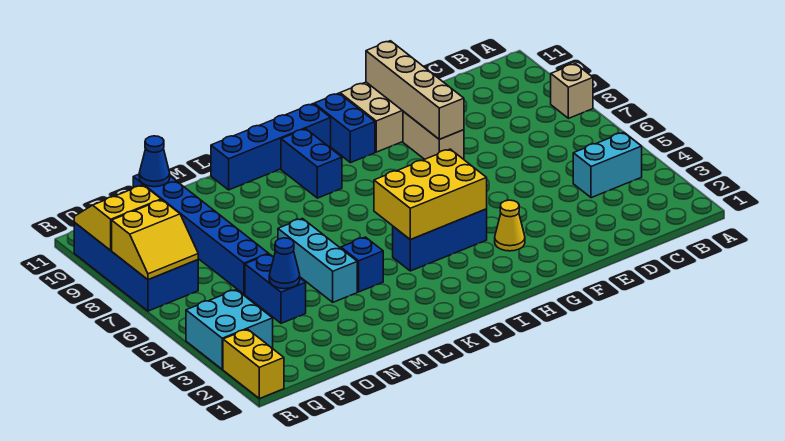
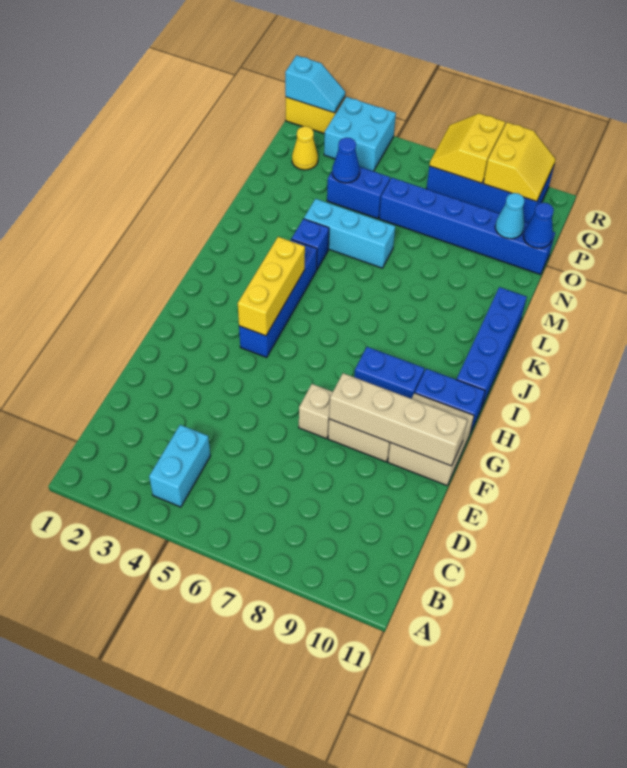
tan 1x1 brick [551,64,593,118] -> tan 1x1 brick moved to [299,384,333,439]
yellow 1x1 cone [495,200,525,251] -> yellow 1x1 cone moved to [292,126,318,170]
blue 1x3 brick [393,209,487,271] -> blue 1x4 brick [239,239,317,357]
yellow 2x3 brick [374,149,487,240] -> yellow 1x3 brick [238,237,305,336]
blue 1x2 brick [281,129,342,198] -> blue 1x2 brick moved to [354,347,424,399]
none -> cyan 1x1 cone [495,193,524,239]
none -> cyan 1x2 slope [285,55,345,113]

